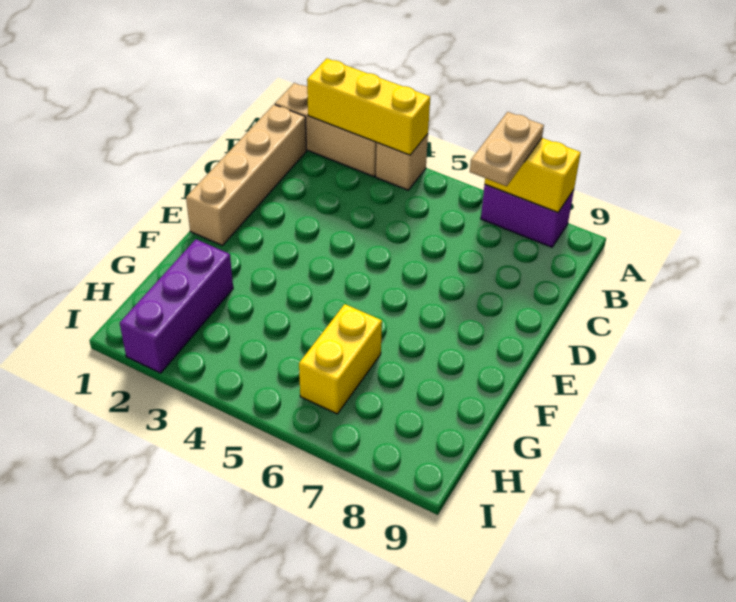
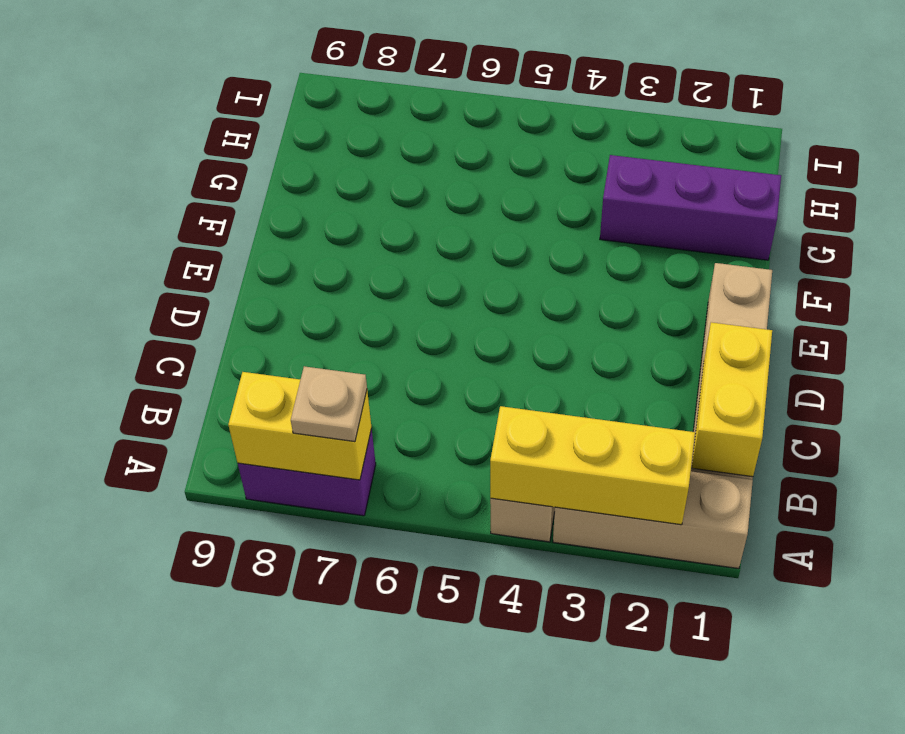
tan 1x2 plate [470,112,544,186] -> tan 1x1 plate [291,366,367,442]
purple 1x3 brick [120,239,233,373] -> purple 1x3 brick turned to [600,155,781,260]
yellow 1x2 brick [299,304,382,414] -> yellow 1x2 brick moved to [692,322,772,477]

